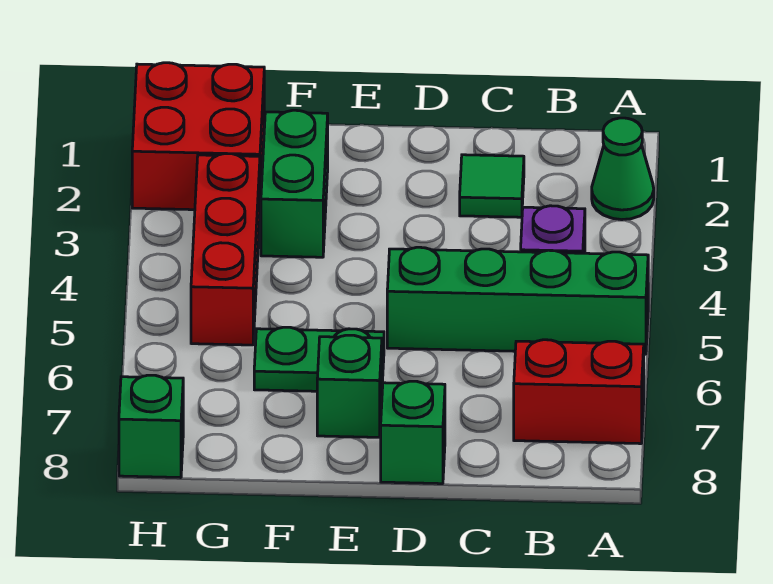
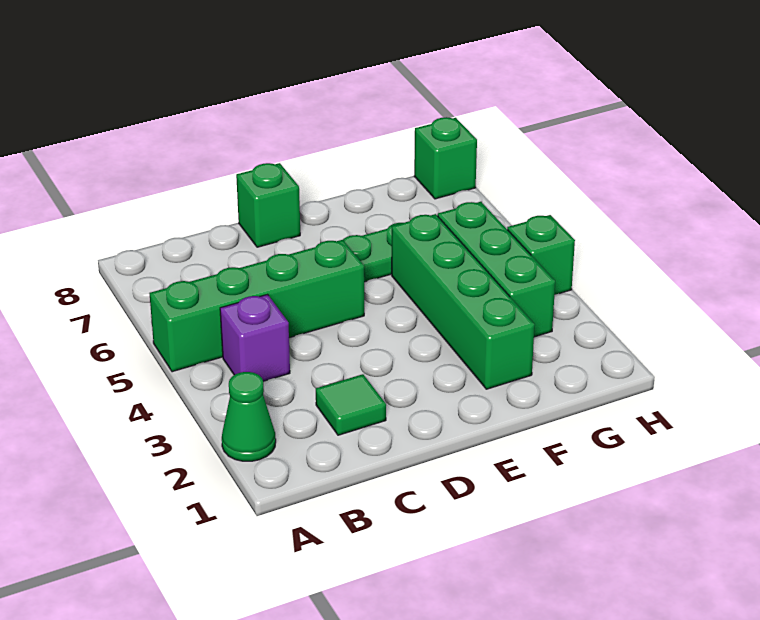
red 1x2 brick [514,340,644,444] -> none
green 1x1 brick [317,335,382,437] -> green 1x1 brick moved to [507,215,575,295]
green 1x2 brick [261,110,328,257] -> green 1x4 brick [392,214,535,389]
red 2x2 brick [132,63,264,210] -> none
red 1x3 brick [191,154,260,345] -> green 1x3 brick [438,202,555,337]

